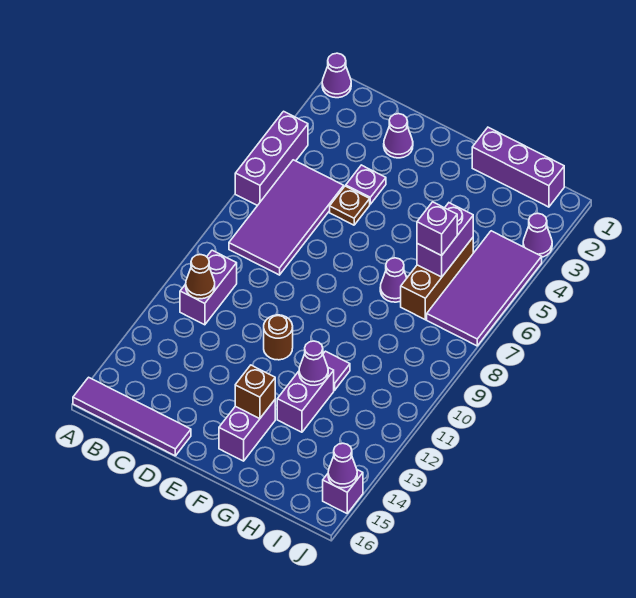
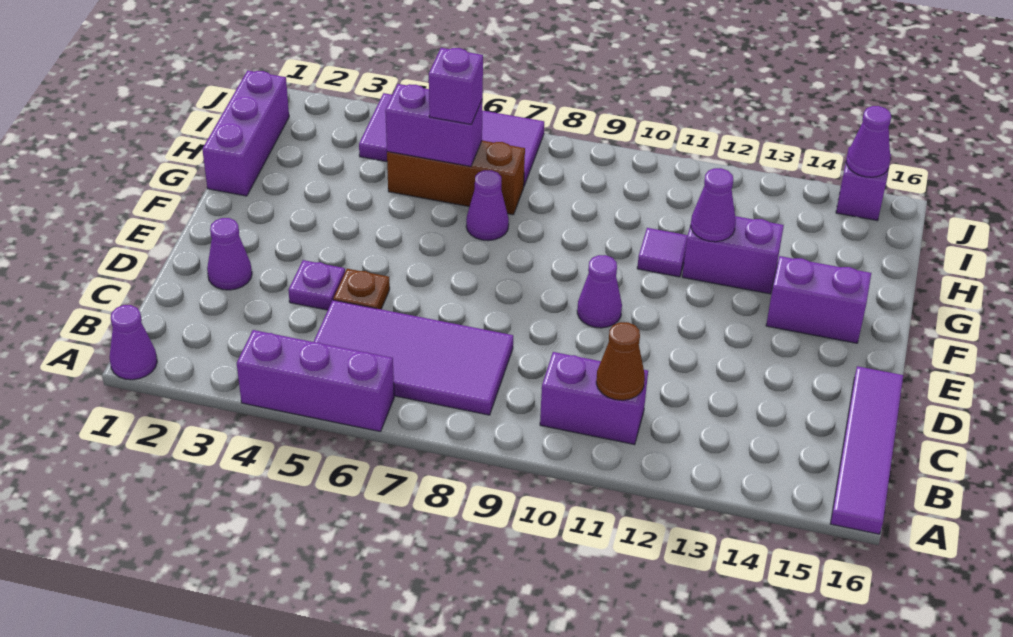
brown 1x1 round brick [264,315,293,360] -> none
brown 1x1 brick [235,365,275,419] -> none
purple 1x1 cone [523,214,552,257] -> purple 1x1 cone moved to [577,255,622,328]

